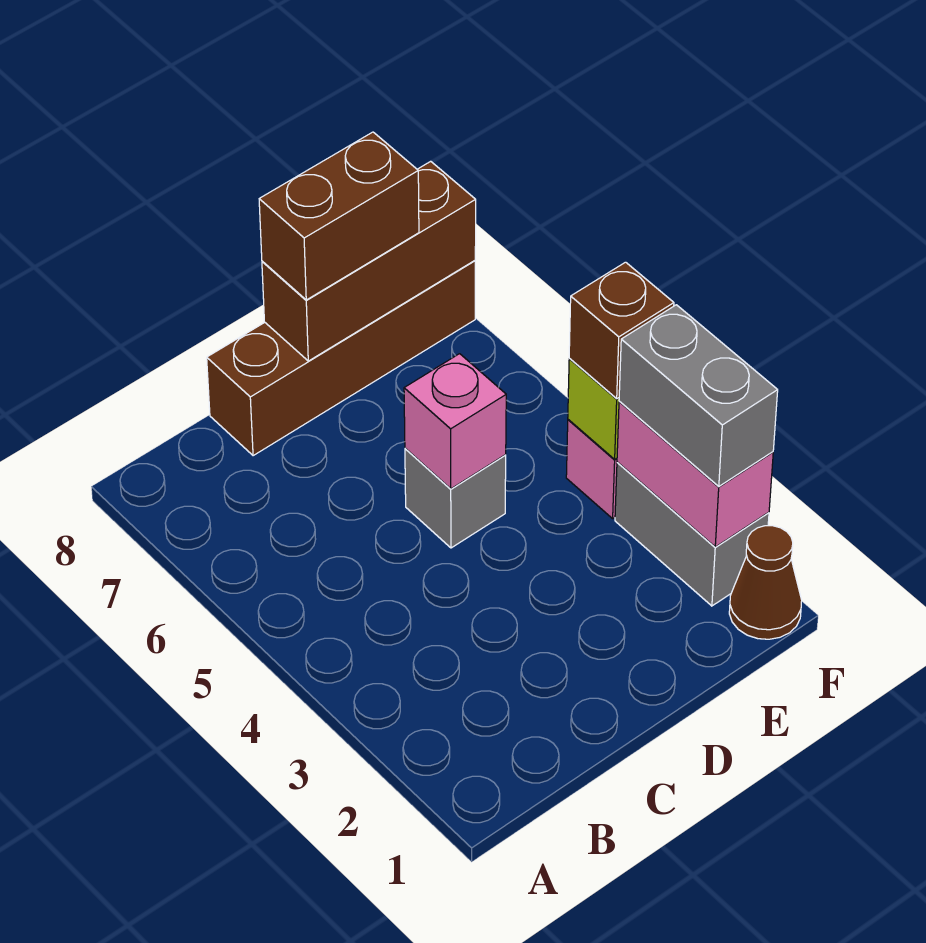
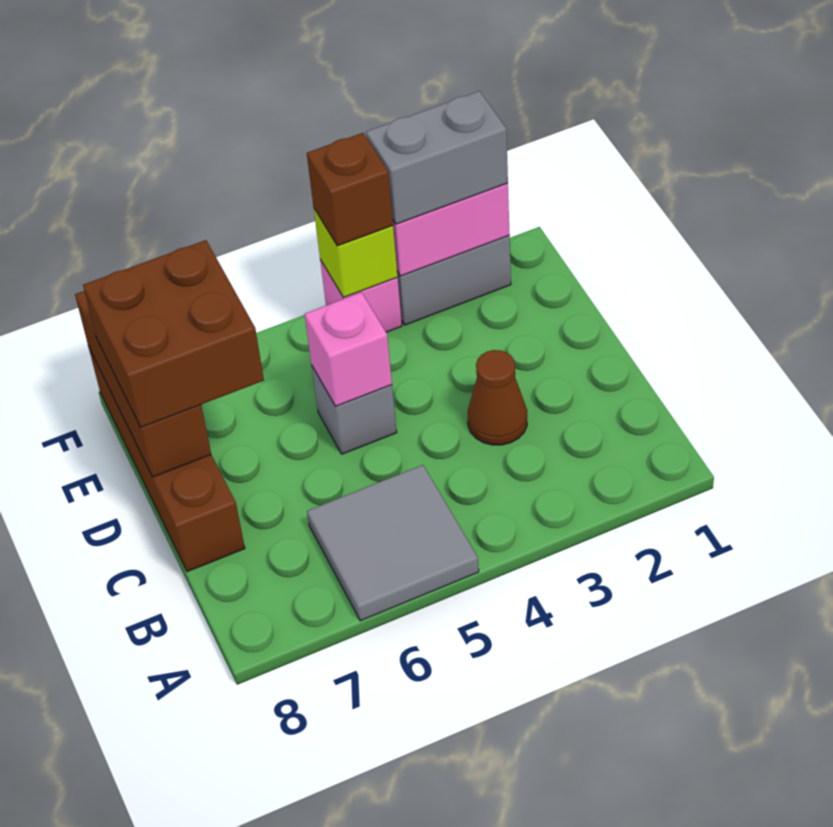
none -> grey 2x2 tile [307,465,479,621]
brown 1x2 brick [259,132,419,300] -> brown 2x2 brick [83,240,264,427]
brown 1x1 cone [729,526,802,639] -> brown 1x1 cone moved to [468,350,527,445]

